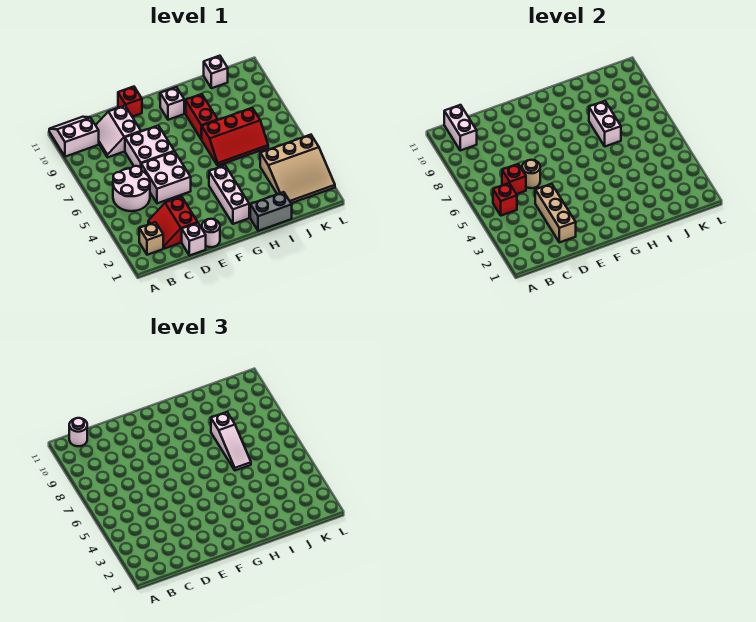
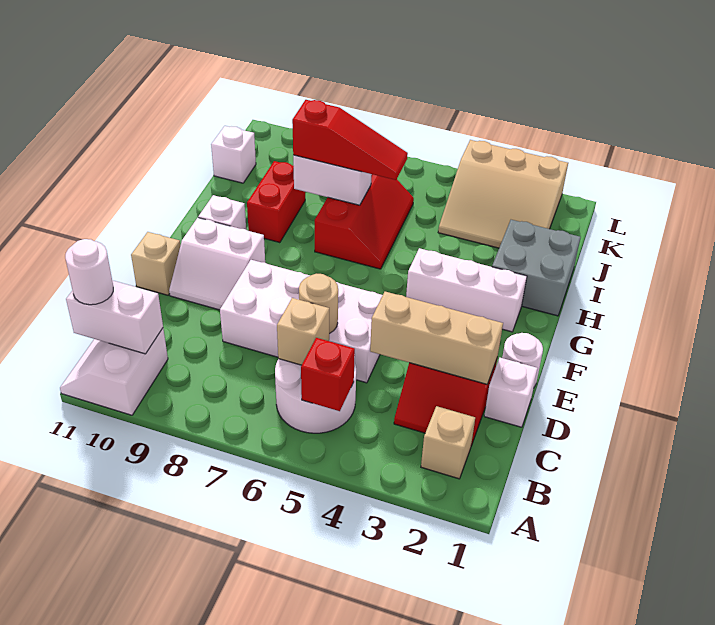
red 1x1 brick [502,164,526,194] -> tan 1x1 brick [277,298,329,365]
white 2x2 slope [96,106,141,157] -> white 2x2 slope moved to [169,218,265,310]
red 1x1 brick [118,87,142,117] -> tan 1x1 brick [131,232,180,295]
grey 1x2 brick [250,192,292,231] -> grey 2x2 brick [492,220,581,316]
red 1x2 brick [186,94,218,139] -> red 1x2 brick turned to [247,161,305,243]
white 1x3 slope [211,412,251,470] -> red 1x3 slope [292,100,408,180]
tan 3x3 slope [260,135,335,203] -> tan 3x3 slope turned to [438,140,568,248]

